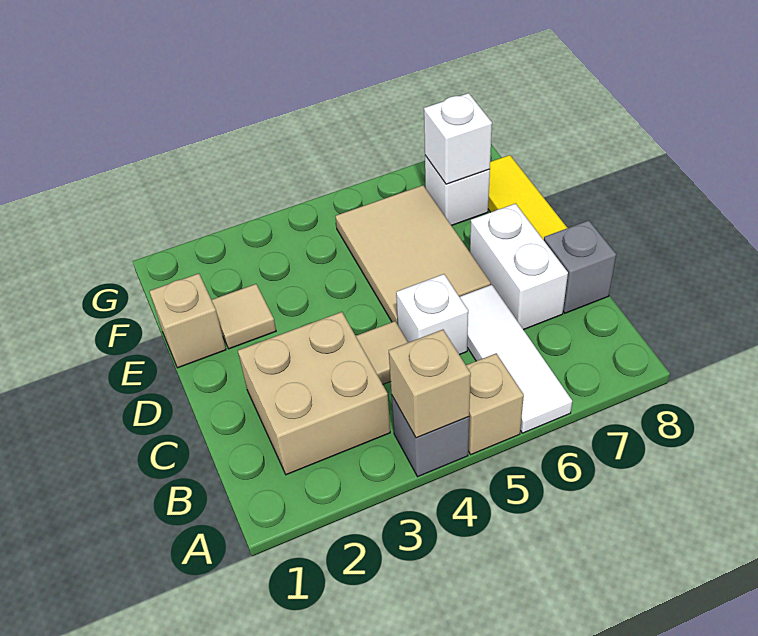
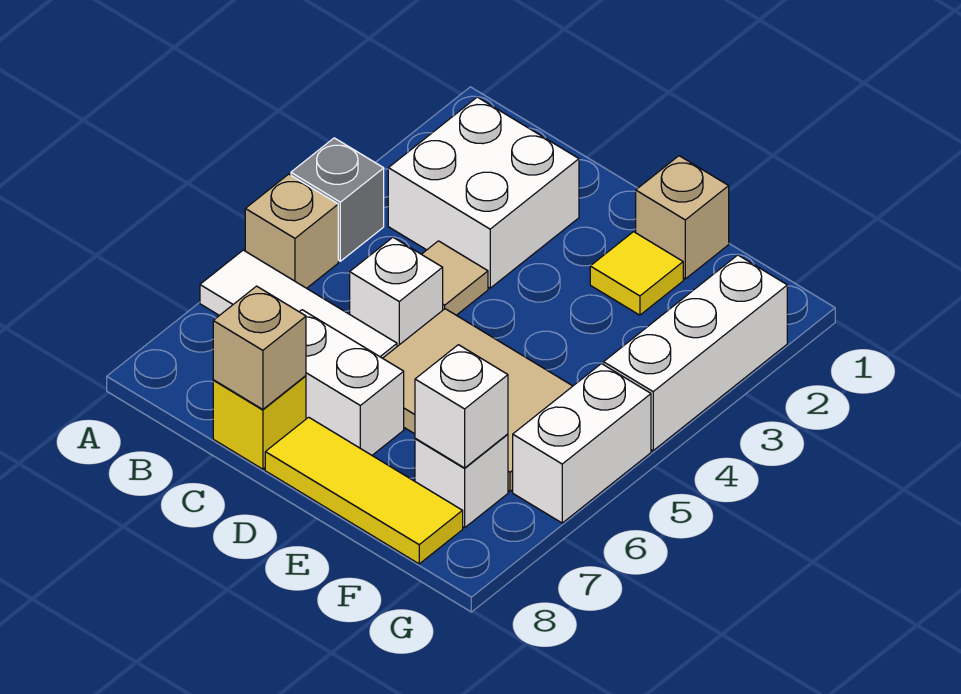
tan 1x1 brick [389,330,471,438] -> tan 1x1 brick moved to [213,286,306,409]
tan 2x2 brick [238,312,390,475] -> white 2x2 brick [388,97,579,288]
grey 1x1 brick [544,220,616,313] -> yellow 1x1 brick [213,376,306,469]
tan 1x1 tile [212,284,276,349] -> yellow 1x1 tile [590,232,683,315]
none -> white 1x3 brick [604,255,787,451]
none -> white 1x2 brick [513,364,651,523]

